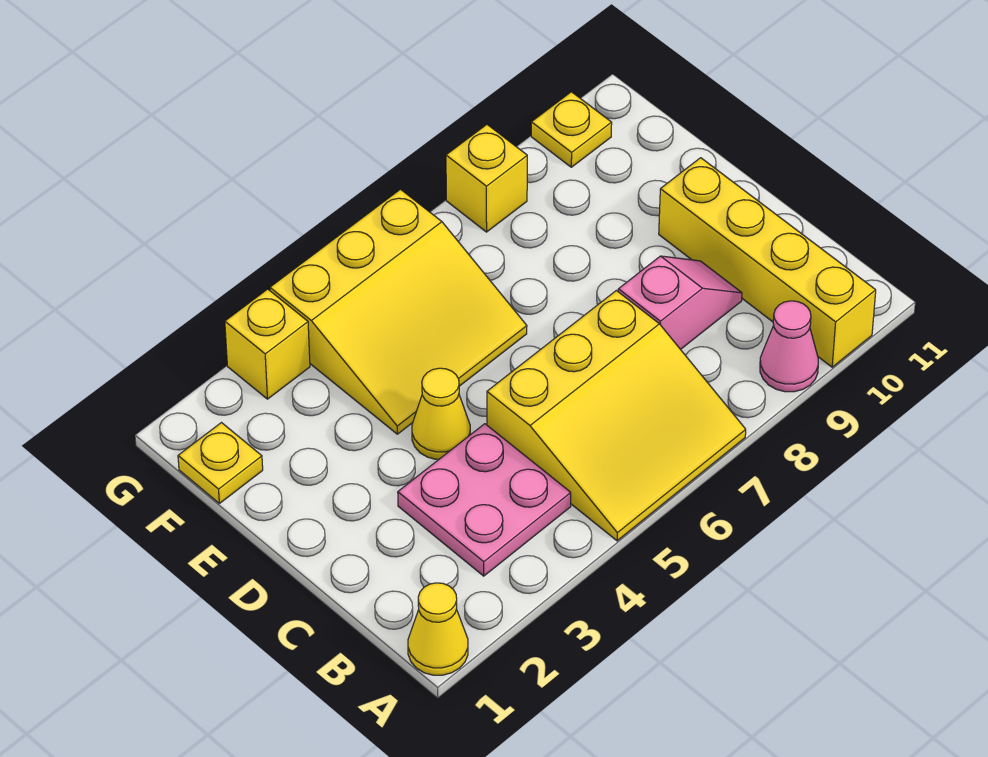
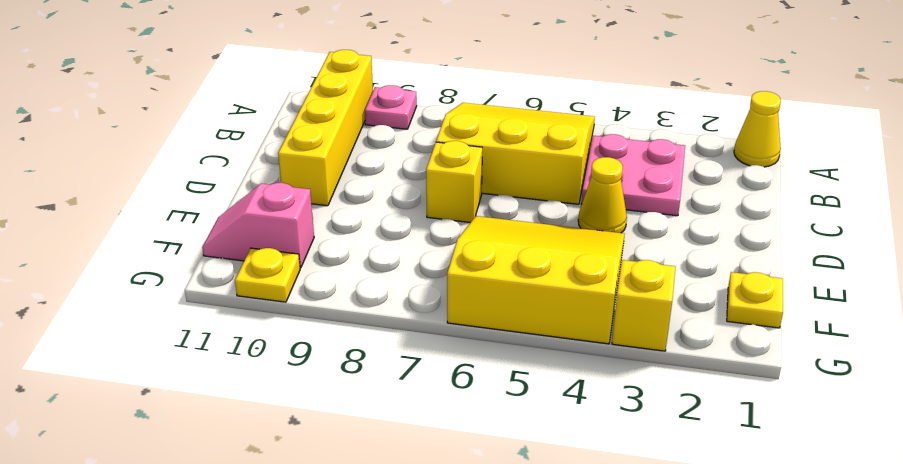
pink 1x1 cone [760,301,818,392] -> pink 1x1 plate [365,85,417,129]
pink 1x2 slope [618,256,742,349] -> pink 1x2 slope moved to [202,183,314,268]
yellow 1x1 brick [446,124,527,232] -> yellow 1x1 brick moved to [426,141,482,222]

